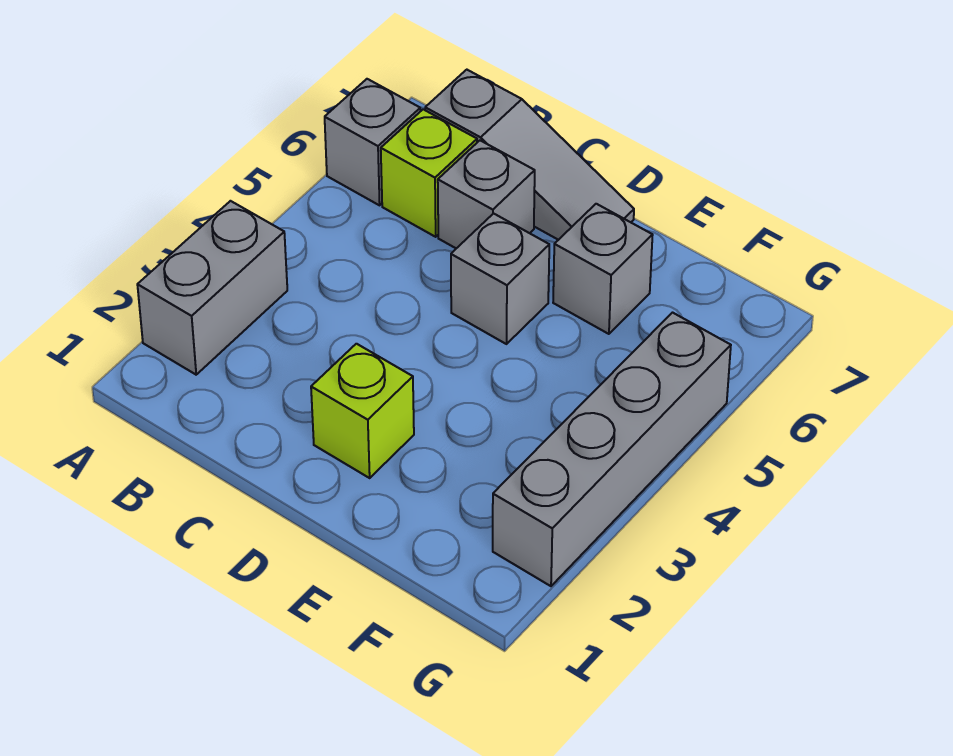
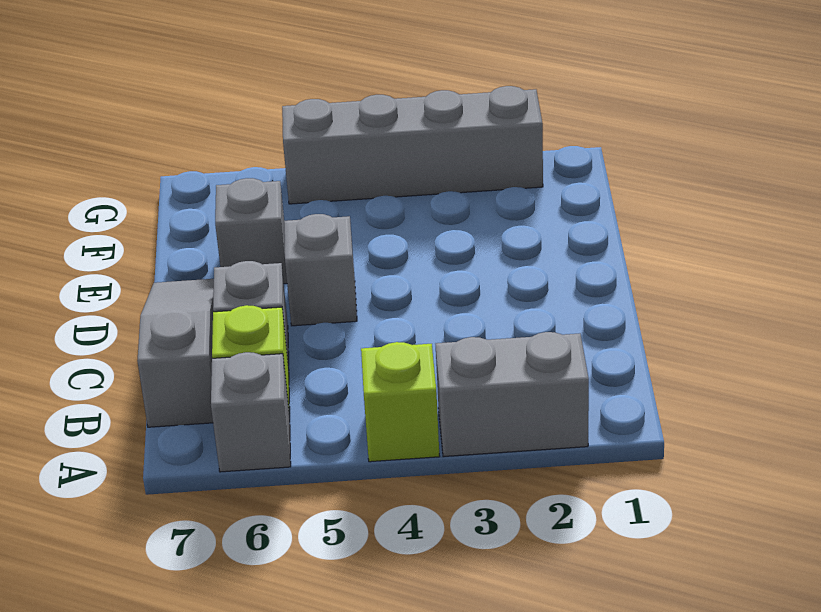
lime 1x1 brick [311,344,414,478] -> lime 1x1 brick moved to [361,342,440,462]

